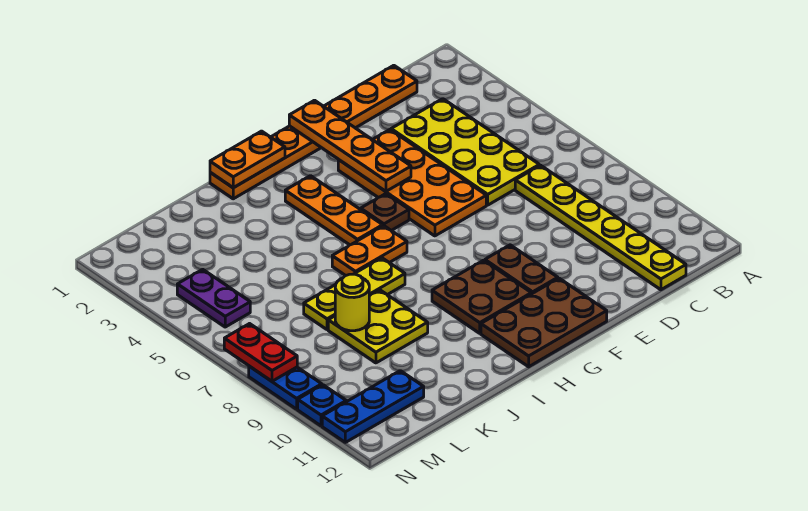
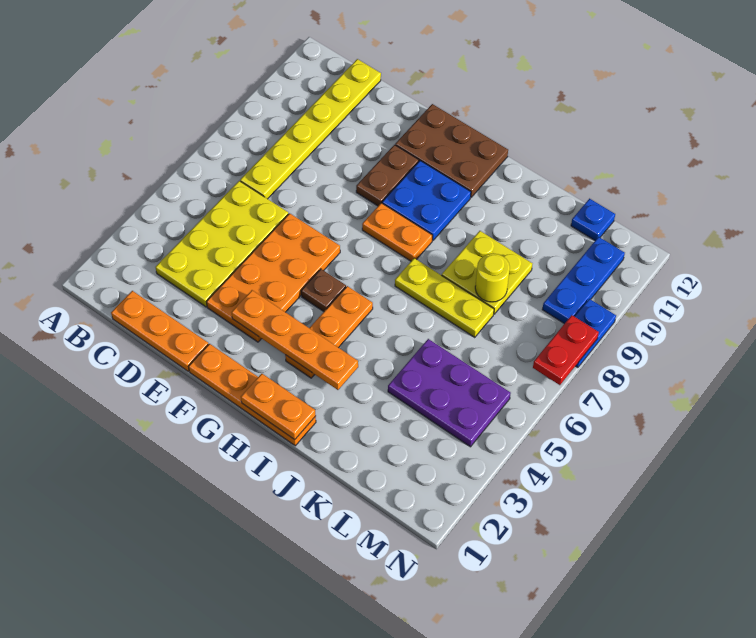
orange 1x4 plate [289,100,411,191] -> orange 1x4 plate turned to [231,290,358,390]
brown 2x2 plate [432,260,531,333] -> blue 2x2 plate [382,161,471,241]
orange 1x2 plate [332,226,407,276] -> orange 1x2 plate moved to [362,203,432,261]
blue 1x3 plate [322,371,424,442] -> blue 1x3 plate turned to [542,237,625,324]
purple 1x2 plate [177,269,250,327] -> purple 2x3 plate [388,339,511,447]
blue 1x1 plate [298,385,346,426] -> blue 1x1 plate moved to [571,199,615,240]

